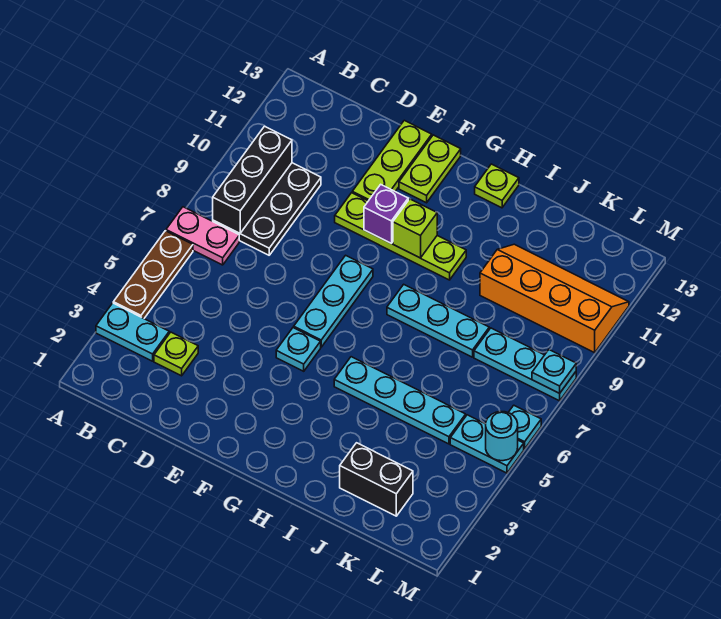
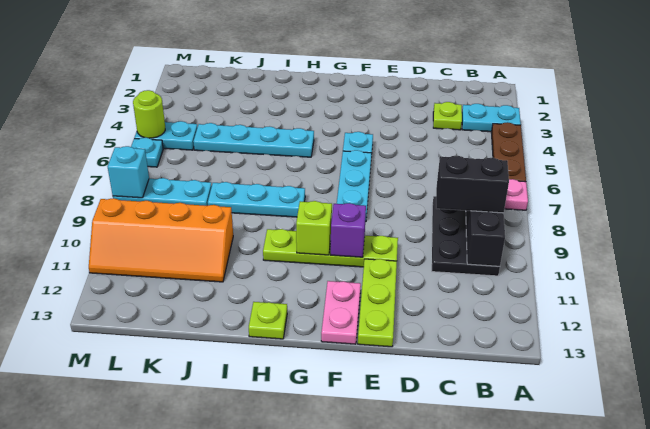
lime 1x2 plate [399,135,461,203] -> pink 1x2 plate [321,281,361,344]
black 1x2 brick [340,443,413,516] -> black 1x2 brick moved to [436,156,509,213]
cyan 1x1 round brick [486,411,518,461] -> lime 1x1 round brick [133,90,165,138]
cyan 1x1 plate [532,350,576,393] -> cyan 1x1 brick [108,146,149,198]

